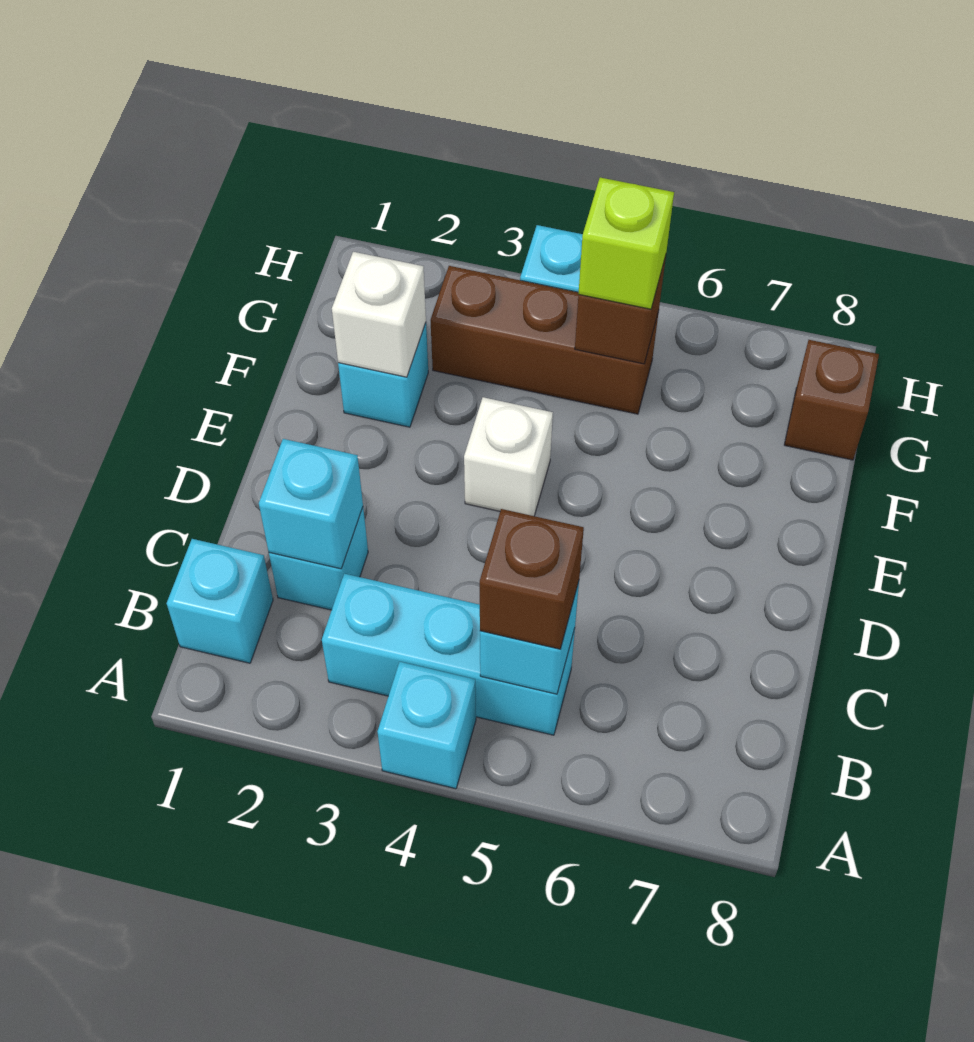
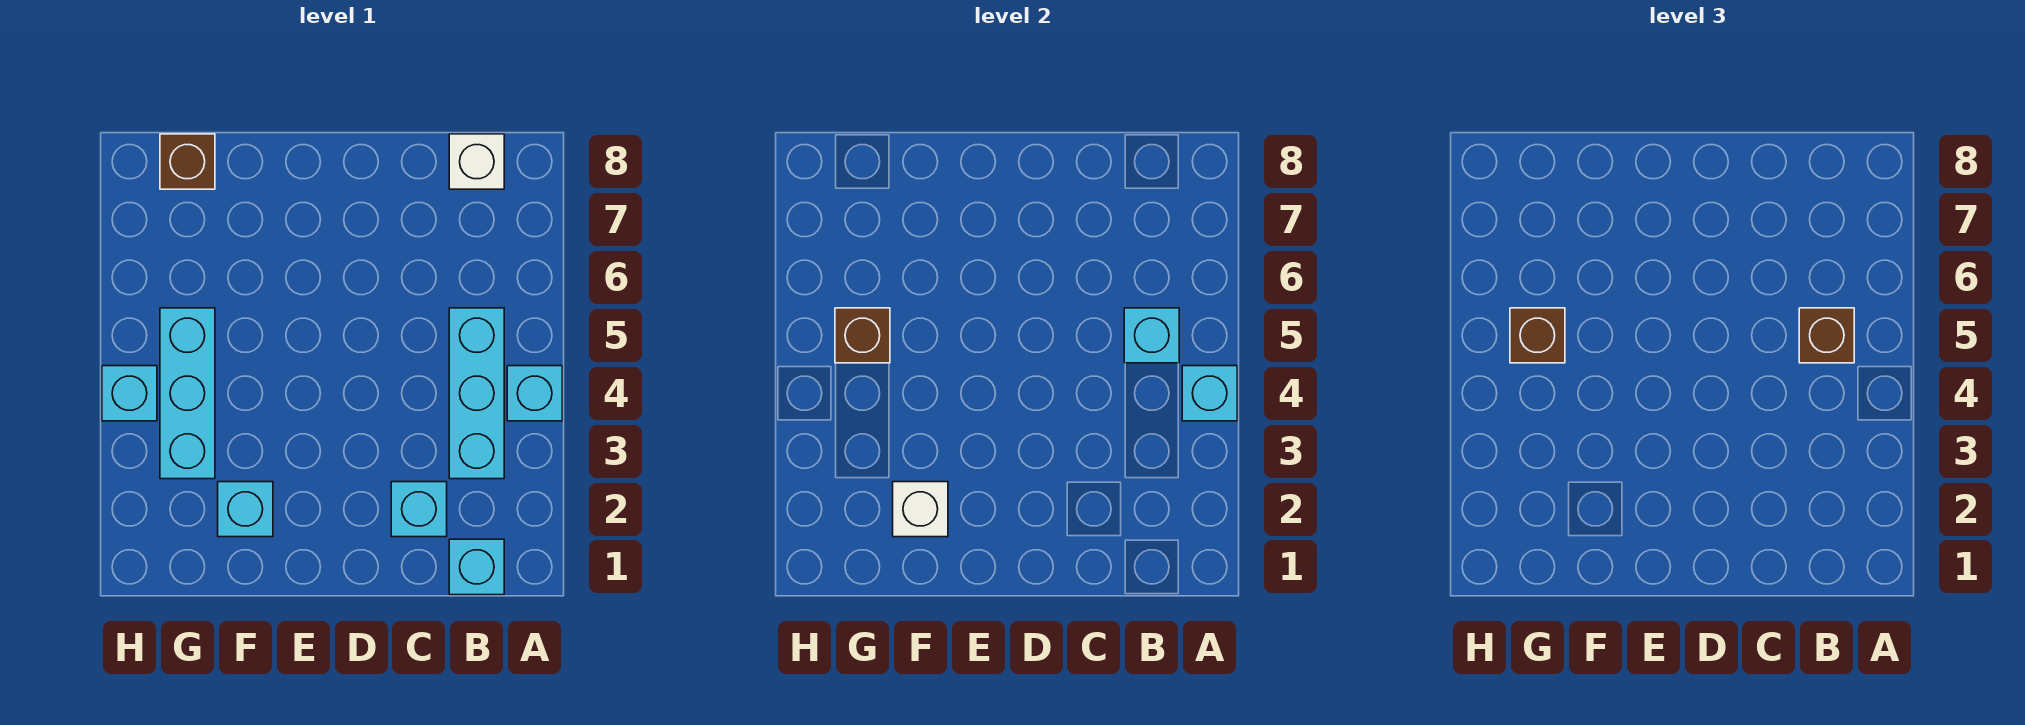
cyan 1x1 brick [259,439,363,569] -> cyan 1x1 brick moved to [1182,366,1237,421]
white 1x1 brick [464,397,553,516] -> white 1x1 brick moved to [449,134,504,189]
brown 1x3 brick [431,266,659,414] -> cyan 1x3 brick [160,308,215,479]
lime 1x1 brick [579,178,674,309] -> brown 1x1 brick [1510,308,1565,363]

